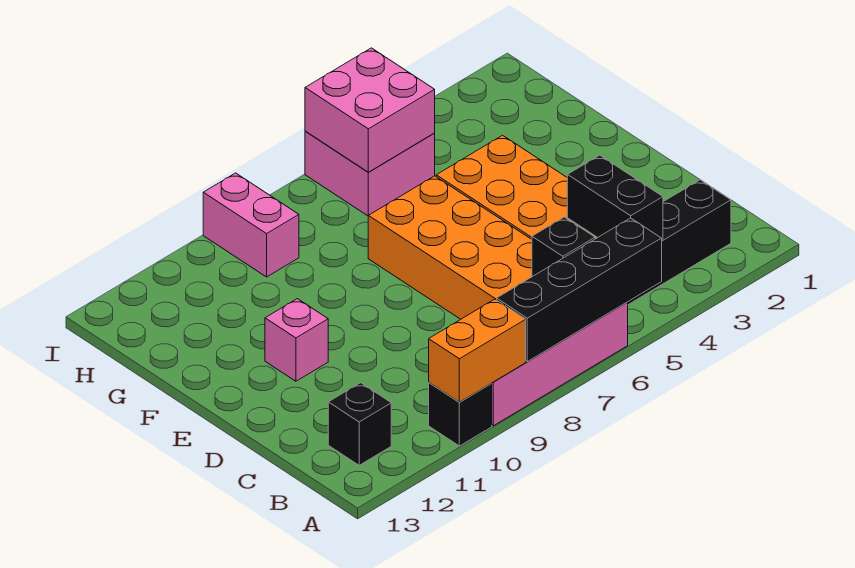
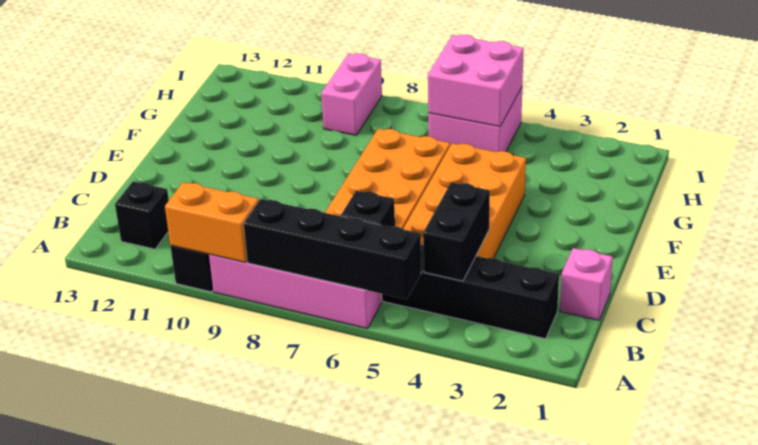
pink 1x1 brick [265,299,328,381] -> pink 1x1 brick moved to [560,248,613,320]

